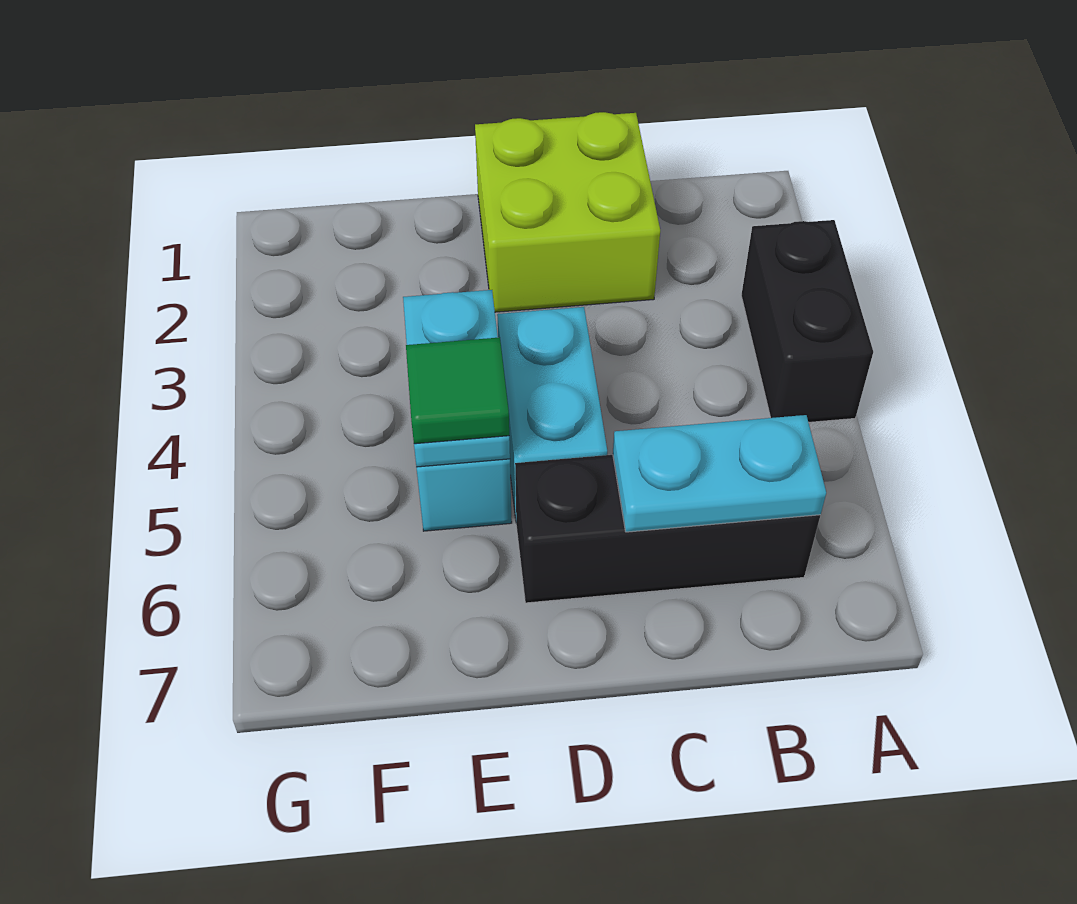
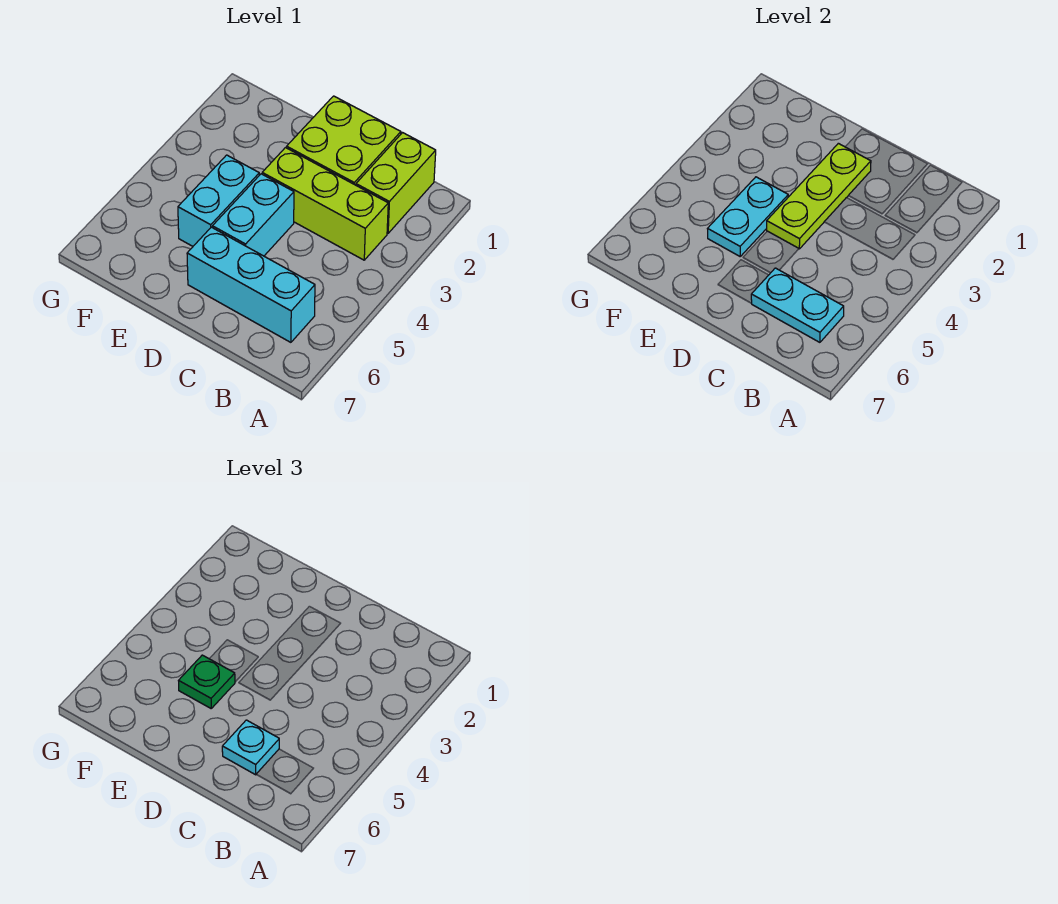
black 1x2 brick [741,220,873,422] -> none
none -> lime 1x2 brick [356,133,436,233]
none -> lime 1x3 brick [262,148,388,260]
black 1x3 brick [515,455,820,603] -> cyan 1x3 brick [187,227,315,342]
none -> cyan 1x1 plate [222,720,279,775]
none -> lime 1x3 plate [767,143,871,249]
green 1x1 tile [406,337,509,444] -> green 1x1 plate [179,655,235,708]

